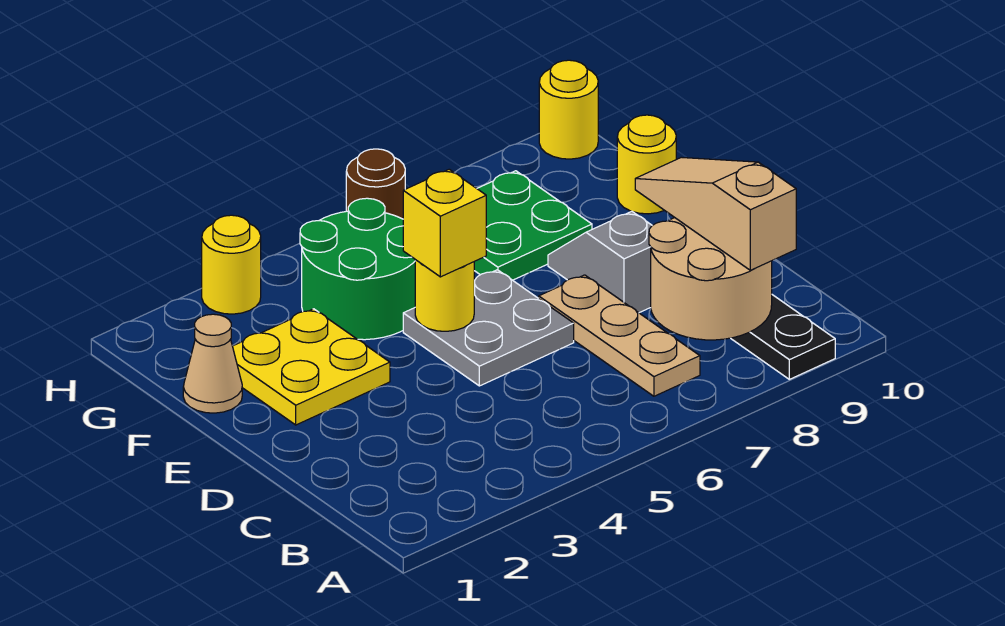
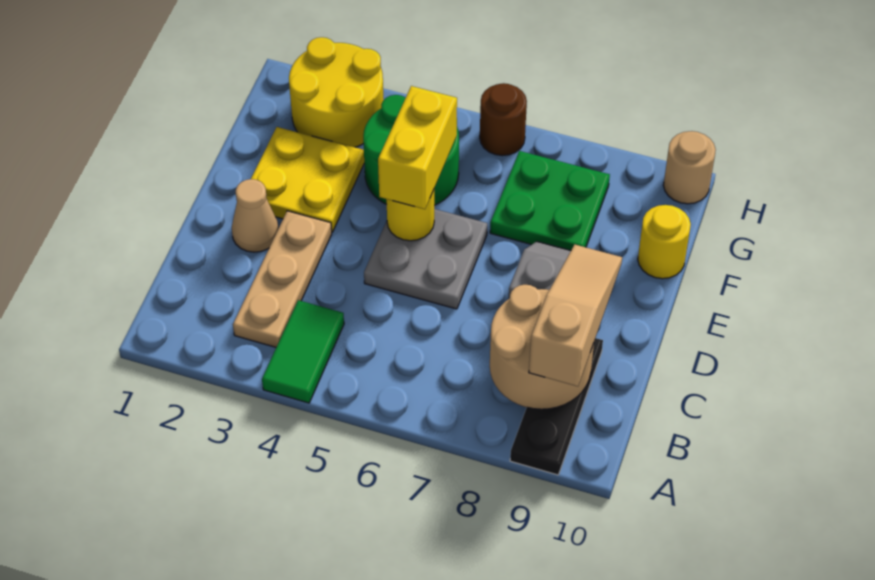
none -> green 1x2 tile [262,300,344,403]
tan 1x3 plate [539,275,700,396] -> tan 1x3 plate moved to [233,211,332,347]
yellow 1x1 brick [403,169,486,277] -> yellow 1x2 brick [378,86,457,209]
tan 1x1 cone [183,314,242,413] -> tan 1x1 cone moved to [232,179,278,252]
yellow 1x1 round brick [202,215,261,314] -> yellow 2x2 round brick [289,37,384,147]
yellow 1x1 round brick [539,60,598,159] -> tan 1x1 round brick [663,131,716,204]

